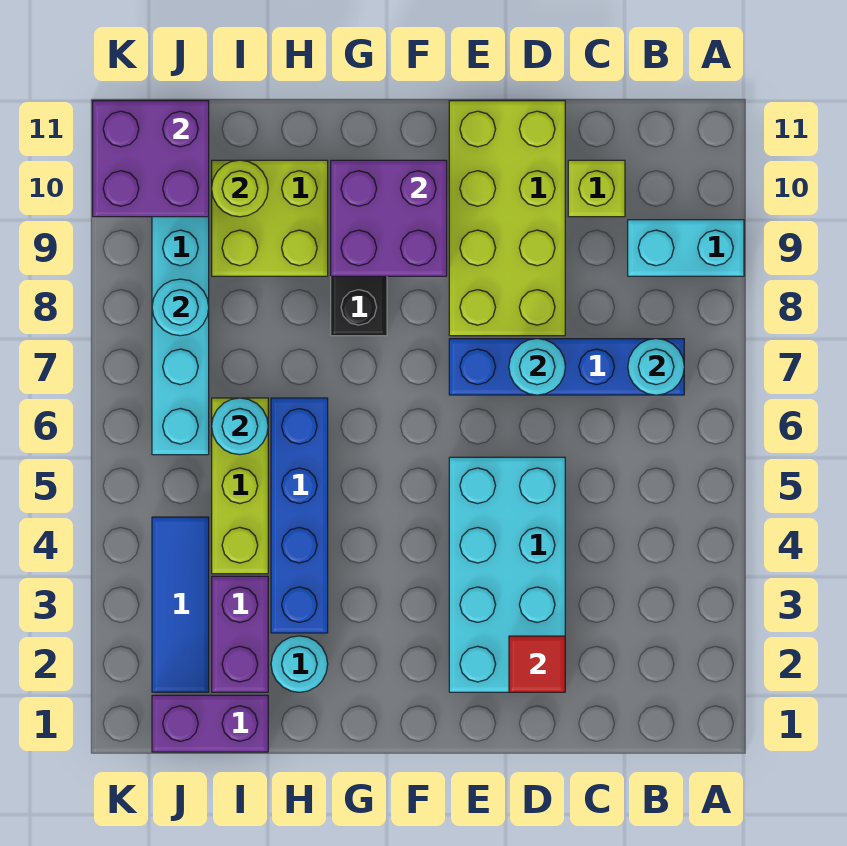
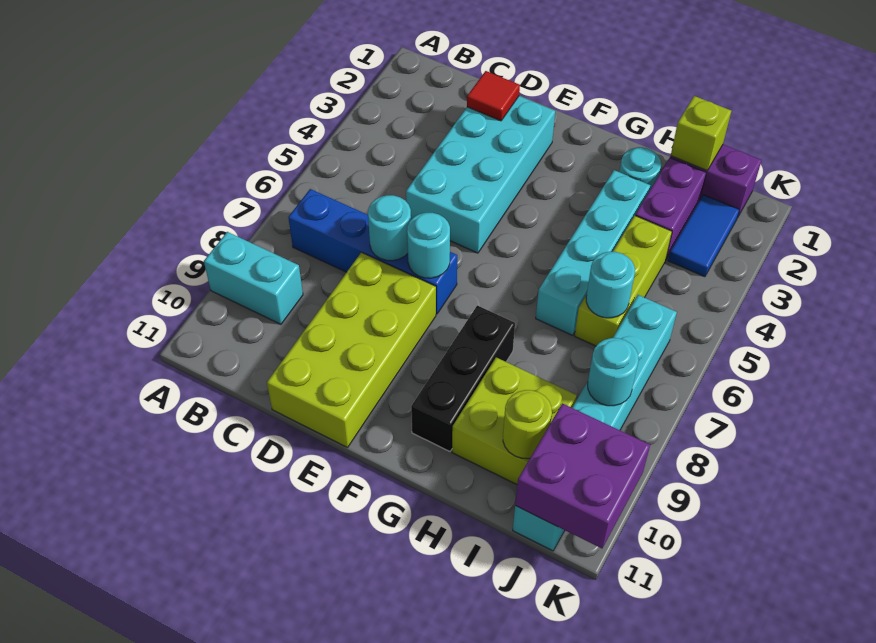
cyan 1x1 round brick [628,339,684,395] -> cyan 1x1 round brick moved to [407,213,450,278]
lime 1x1 brick [568,160,625,217] -> lime 1x1 brick moved to [671,96,731,171]
purple 2x2 brick [331,160,447,276] -> none
blue 1x4 brick [271,398,328,633] -> cyan 1x4 brick [536,170,650,335]
blue 1x3 tile [152,517,209,692] -> blue 1x2 tile [668,195,739,277]

